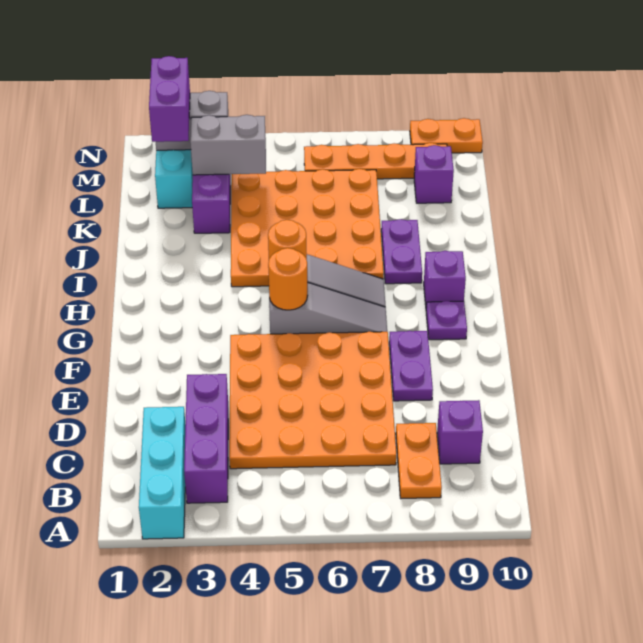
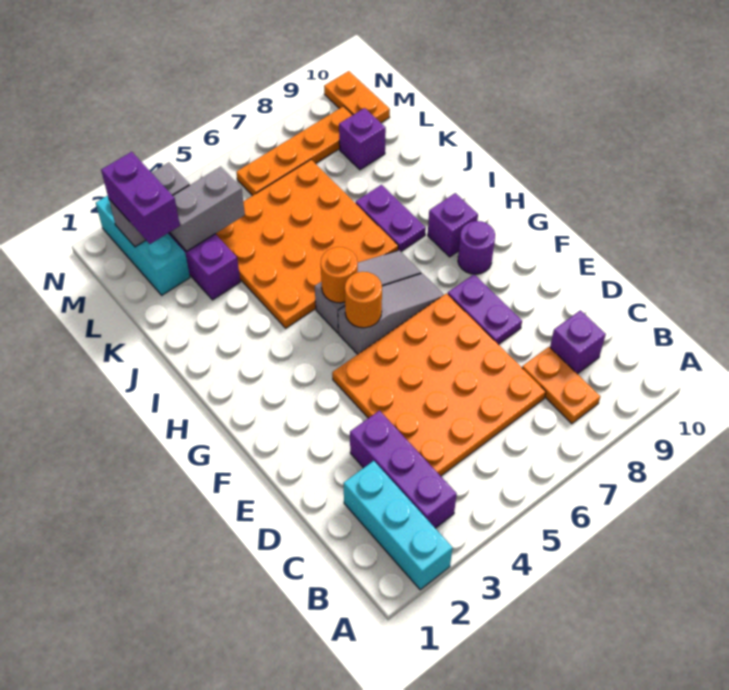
purple 1x1 plate [426,301,467,340] -> purple 1x1 round brick [458,221,495,274]
orange 1x2 plate [410,118,483,153] -> orange 1x2 plate turned to [324,71,390,123]

